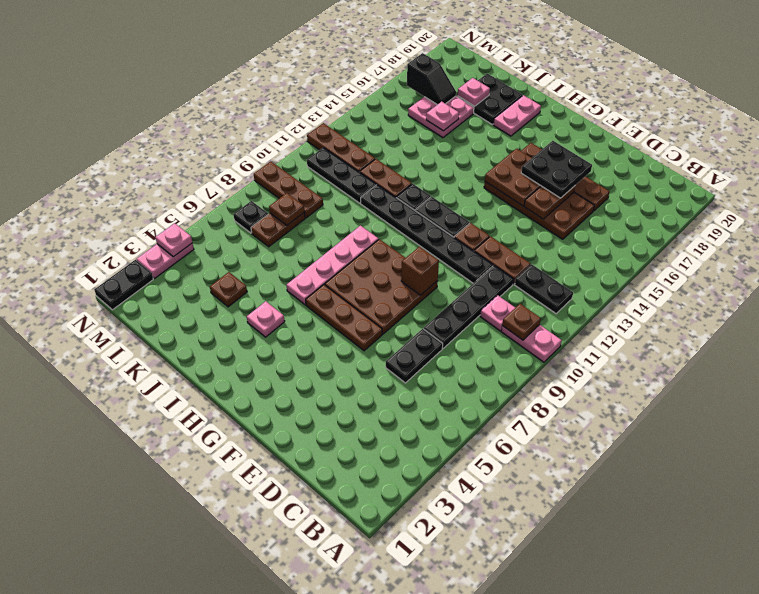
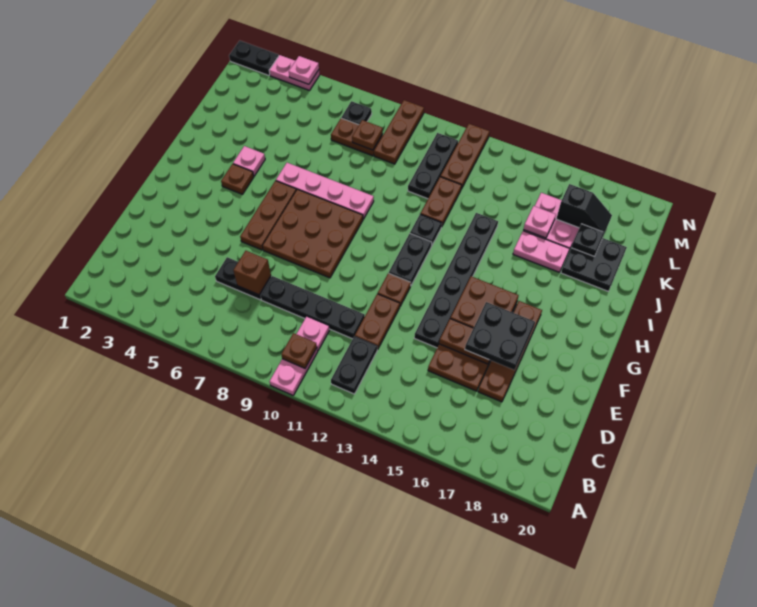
black 1x6 plate [361,185,493,283] -> black 1x6 plate moved to [414,213,498,348]
brown 1x1 brick [401,247,439,295] -> brown 1x1 brick moved to [233,251,271,295]
pink 1x2 plate [493,95,541,136] -> pink 1x2 plate moved to [513,231,570,272]
brown 1x1 plate [210,272,247,307] -> brown 1x1 plate moved to [221,164,254,194]
pink 1x1 plate [458,78,490,106] -> black 1x1 plate [571,224,604,256]
black 1x2 slope [407,53,456,105] -> black 1x2 slope turned to [556,184,612,233]

